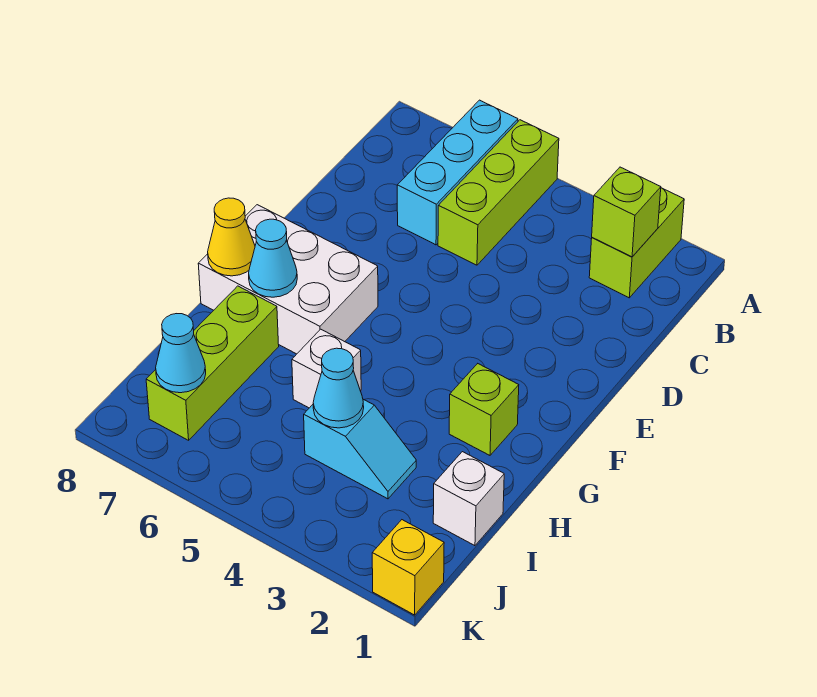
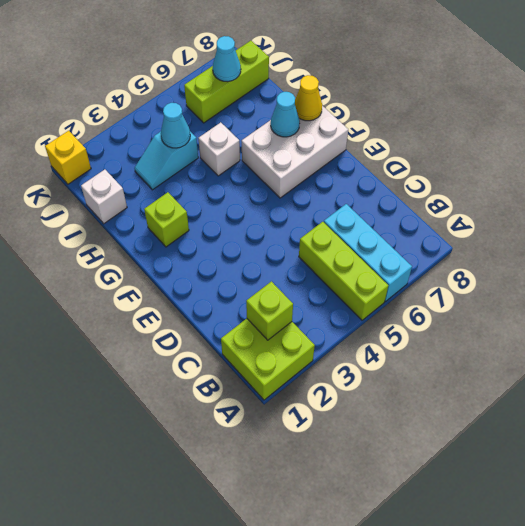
lime 1x2 brick [589,188,684,298] -> lime 2x2 brick [221,319,315,400]
lime 1x3 brick [146,286,279,440] -> lime 1x3 brick turned to [184,41,269,123]

